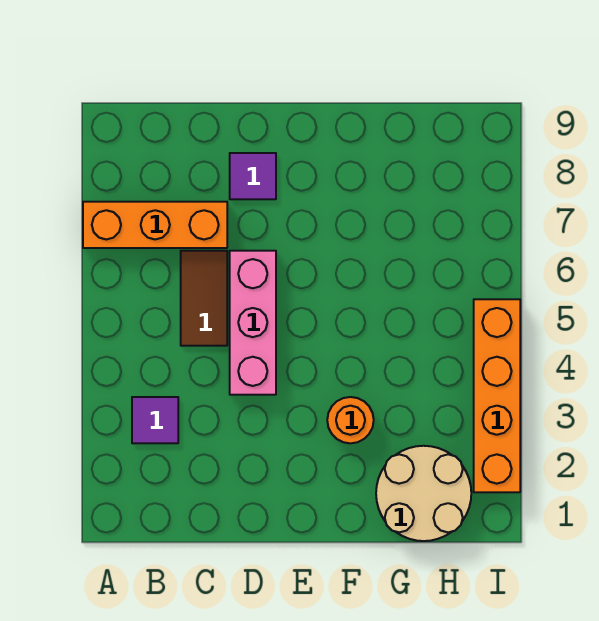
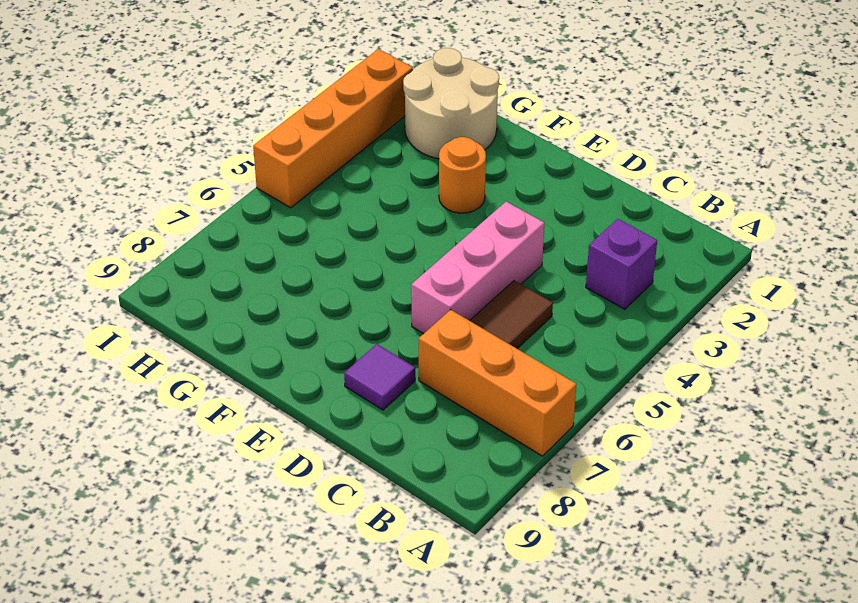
purple 1x1 tile [132,397,178,443] -> purple 1x1 brick [586,219,657,309]

